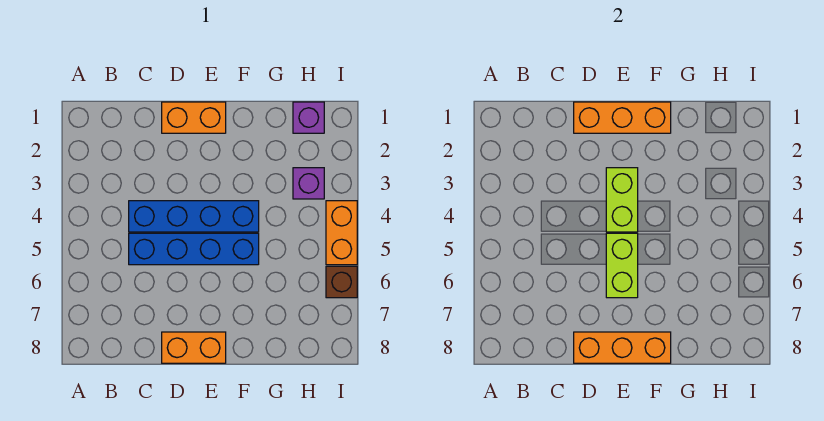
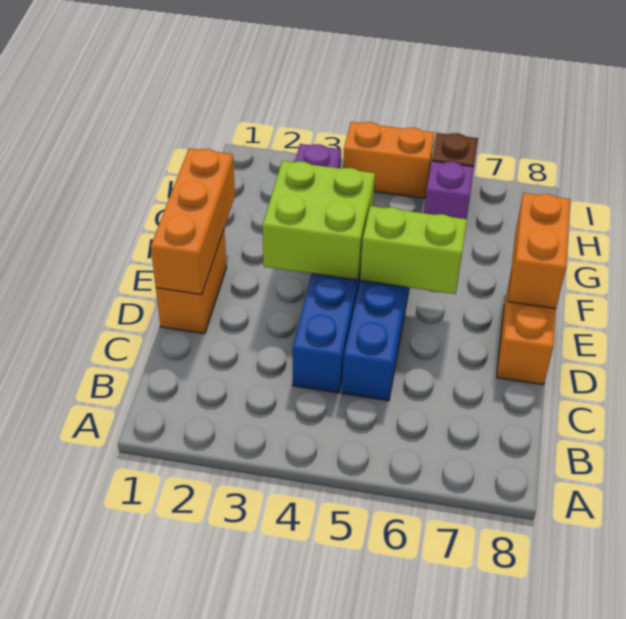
orange 1x3 brick [574,332,671,363] -> orange 1x2 brick [508,193,570,309]
lime 1x2 brick [606,168,638,232] -> lime 2x2 brick [263,161,375,280]
purple 1x1 brick [293,102,324,133] -> purple 1x1 brick moved to [424,161,474,219]

